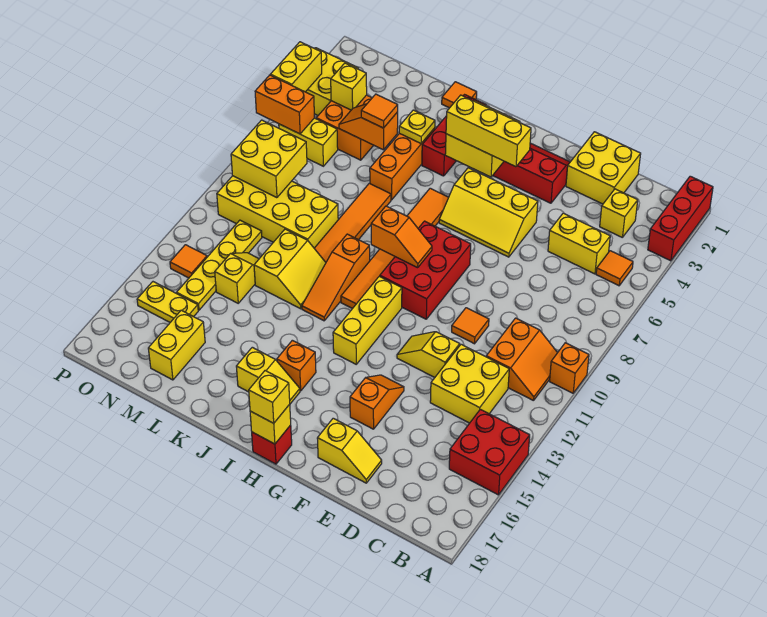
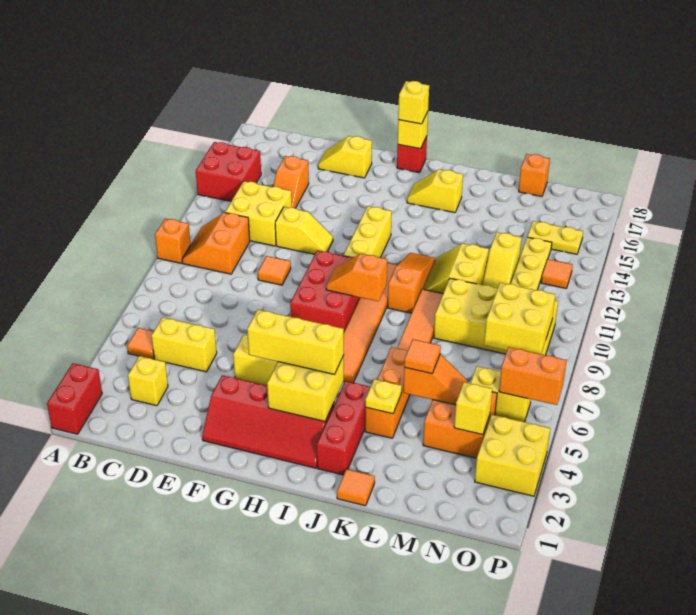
red 1x3 brick [648,176,713,261] -> red 1x2 brick [47,363,102,434]
yellow 2x2 brick [566,132,641,204] -> none
orange 1x2 slope [350,375,404,429] -> orange 1x2 slope moved to [273,156,309,208]
orange 1x1 brick [277,340,316,391] -> orange 1x1 brick moved to [519,154,550,196]
yellow 1x2 brick [148,310,205,380] -> none
yellow 1x2 brick [270,42,322,92] -> none

